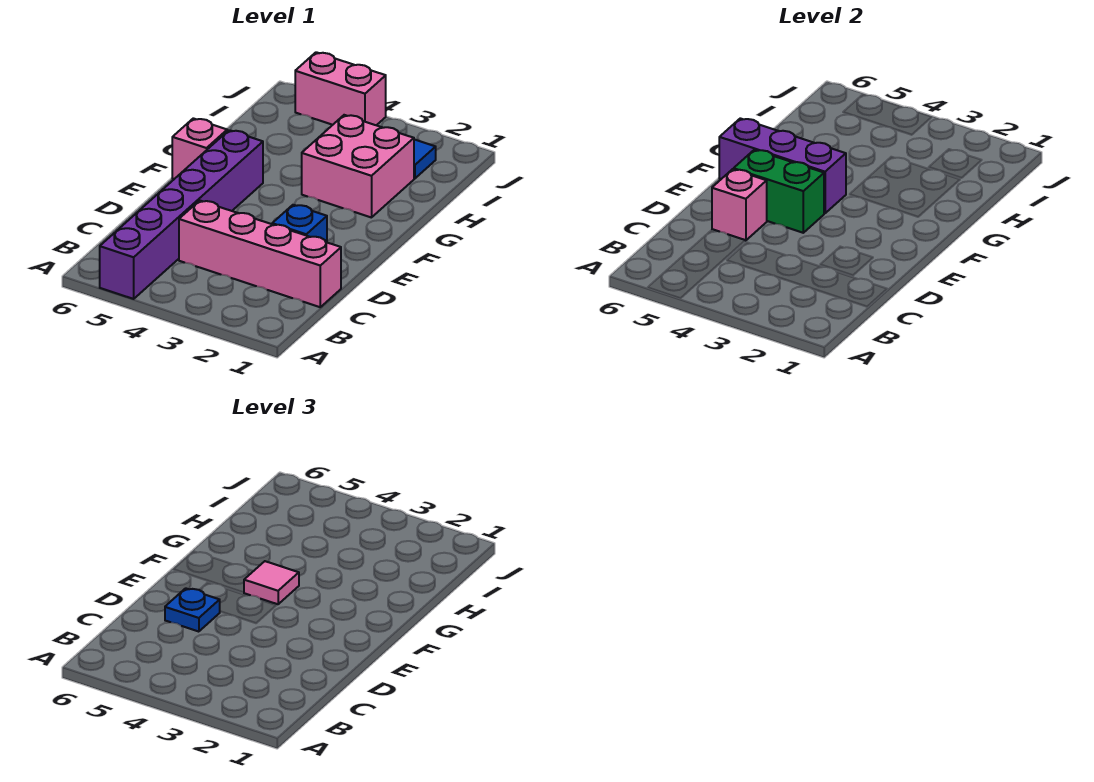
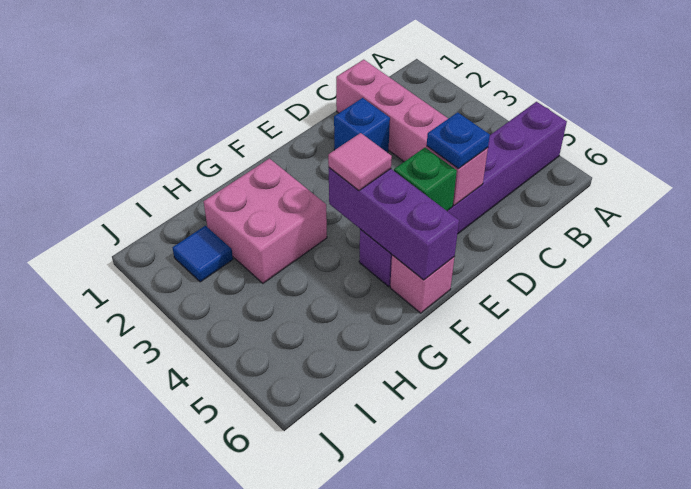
green 1x2 brick [734,150,824,233] -> green 1x1 brick [394,148,457,211]
pink 1x2 brick [295,52,386,125] -> none

